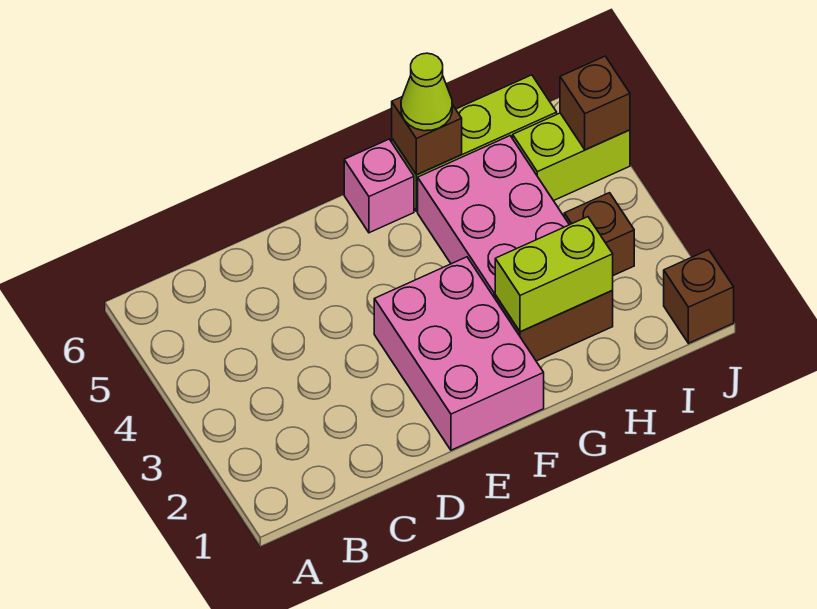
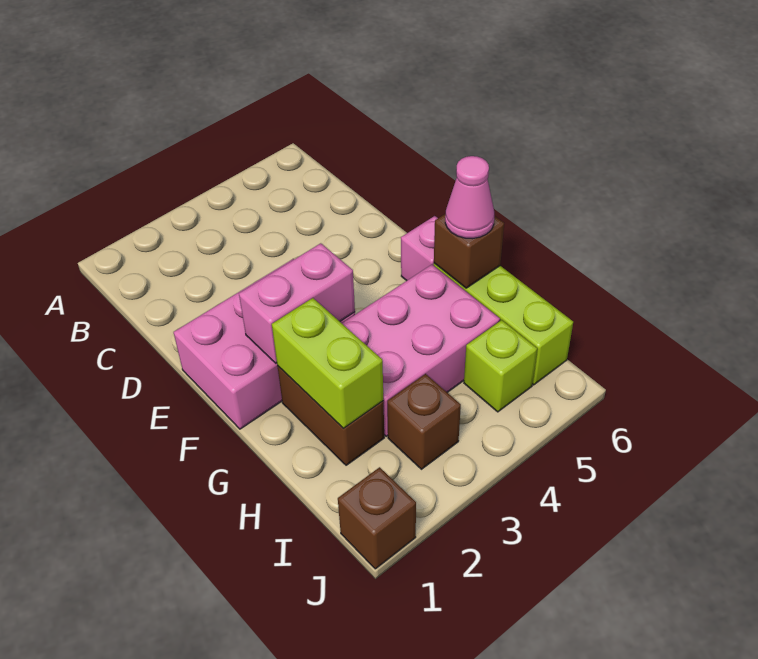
none -> pink 1x2 brick [239,243,355,363]
lime 1x1 cone [401,53,452,131] -> pink 1x1 cone [445,156,494,239]
lime 1x2 brick [513,113,630,201] -> lime 1x1 brick [464,320,537,412]
brown 1x1 brick [560,56,630,150] -> none

